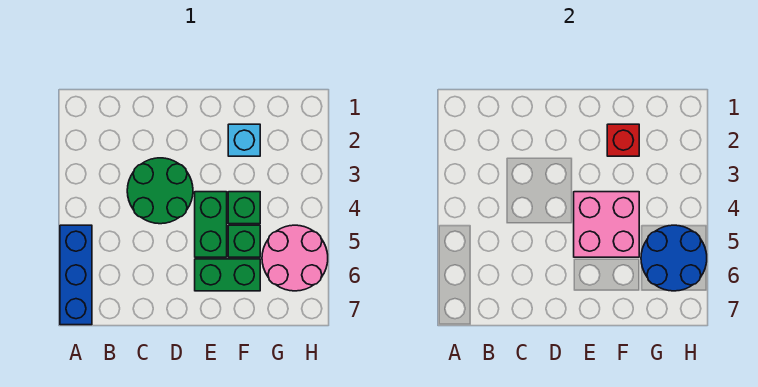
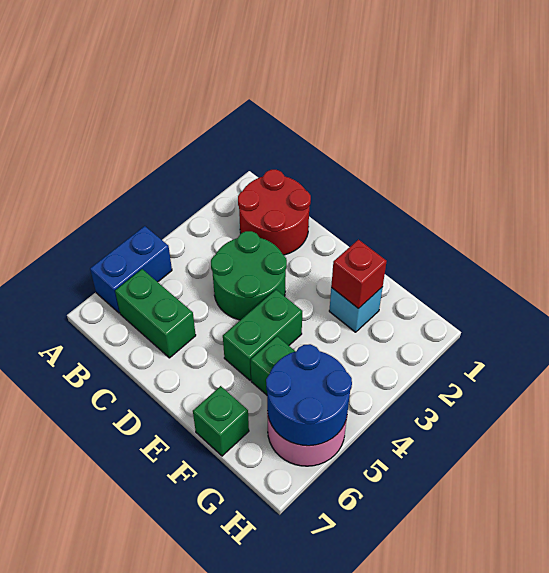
blue 1x3 brick [60,225,92,325] -> blue 1x2 brick [90,226,172,313]
none -> red 2x2 round brick [238,170,311,255]
pink 2x2 brick [574,192,639,257] -> none
green 1x2 brick [195,259,260,291] -> green 1x2 brick moved to [115,269,196,358]
green 1x1 brick [228,192,260,224] -> green 1x1 brick moved to [193,386,249,456]

